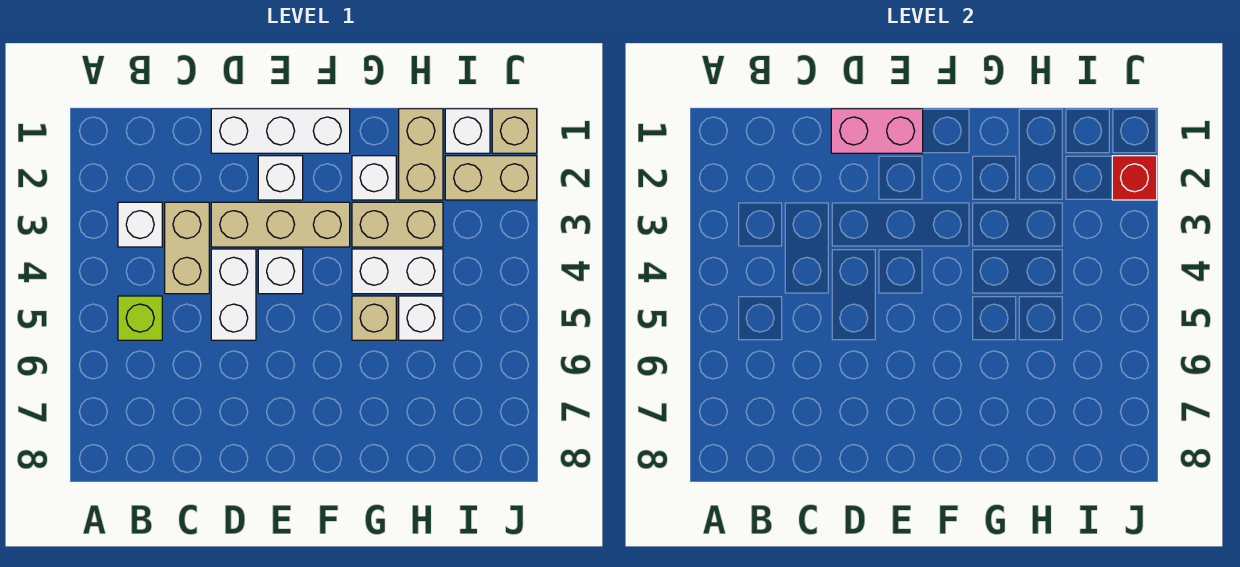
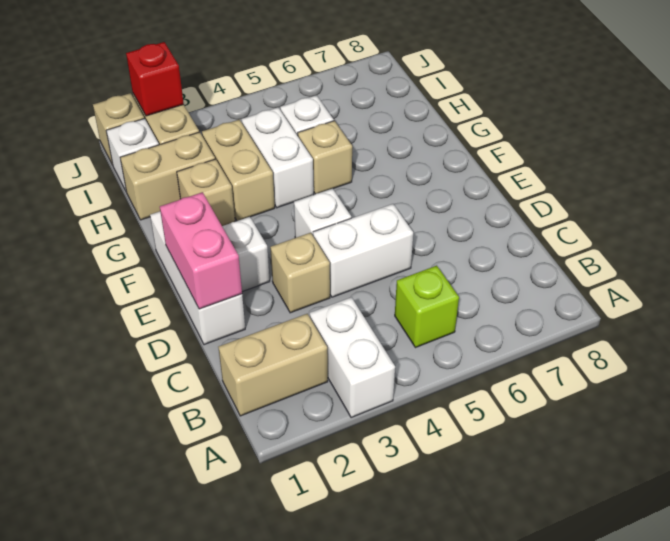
white 1x1 brick [118,202,162,247] -> white 1x2 brick [310,297,395,418]
tan 1x2 brick [165,202,209,294] -> tan 1x2 brick moved to [218,314,328,416]
tan 1x3 brick [211,202,350,247] -> tan 1x1 brick [270,233,330,313]
white 1x1 brick [352,156,396,200] -> tan 1x1 brick [177,159,235,226]

